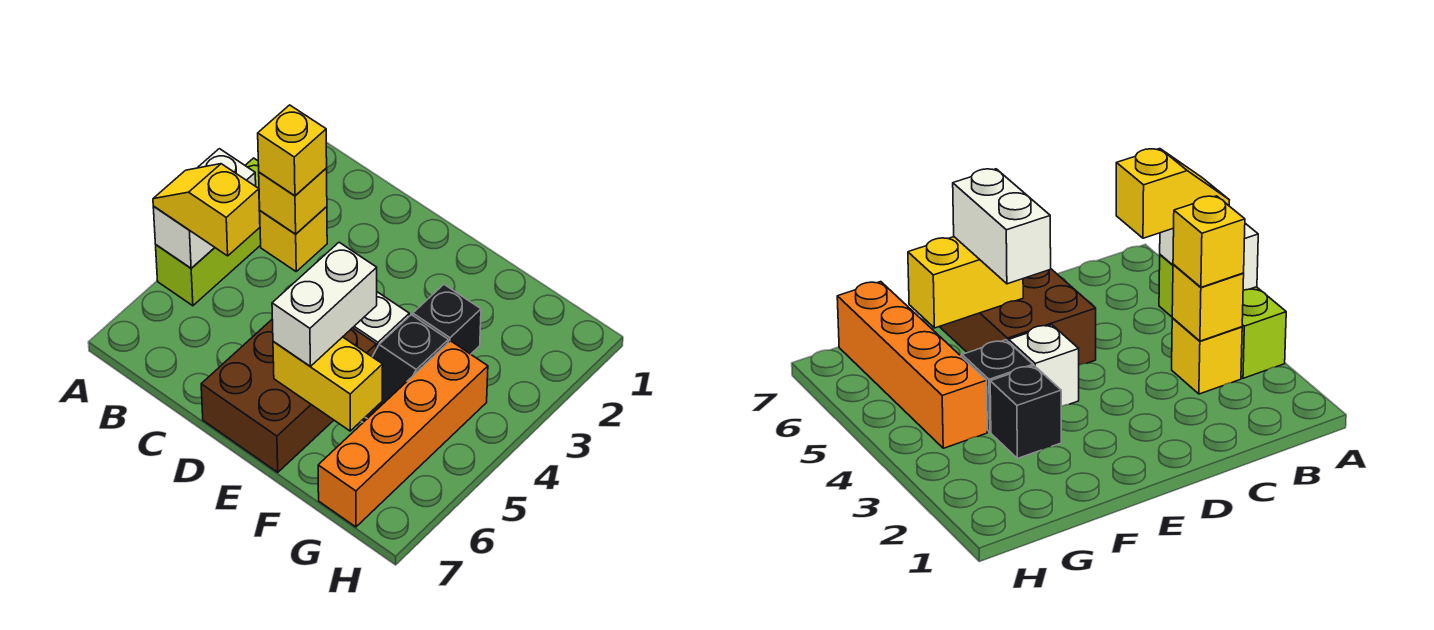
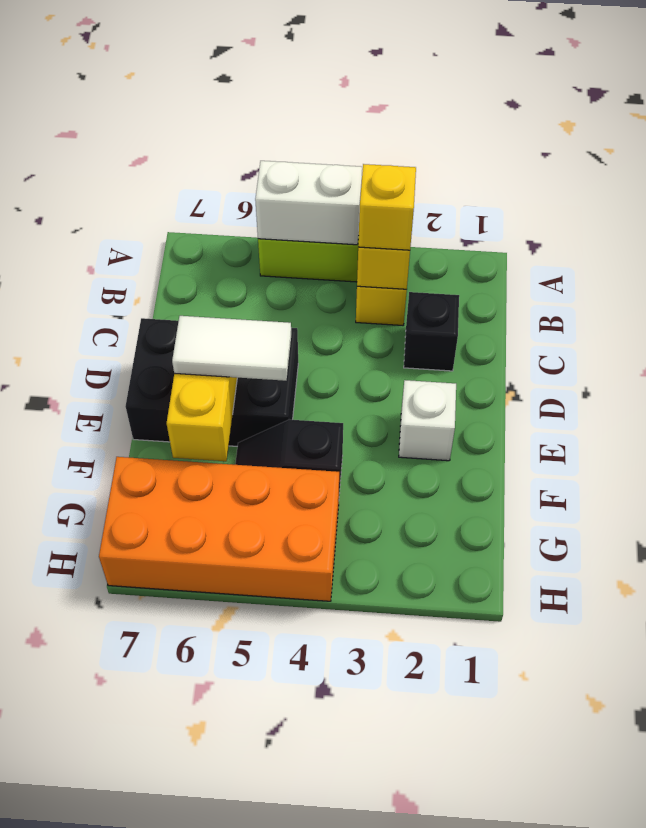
yellow 1x2 slope [153,164,260,256] -> none
brown 2x3 brick [201,320,376,472] -> black 2x3 brick [126,318,298,446]
white 1x1 brick [353,292,409,349] -> white 1x1 brick moved to [399,380,456,461]
white 1x2 brick [272,242,377,366] -> white 1x2 tile [172,316,291,381]
black 1x1 brick [413,285,481,354] -> black 1x1 brick moved to [404,292,459,371]
orange 1x4 brick [318,341,488,527] -> orange 2x4 brick [99,457,339,601]

